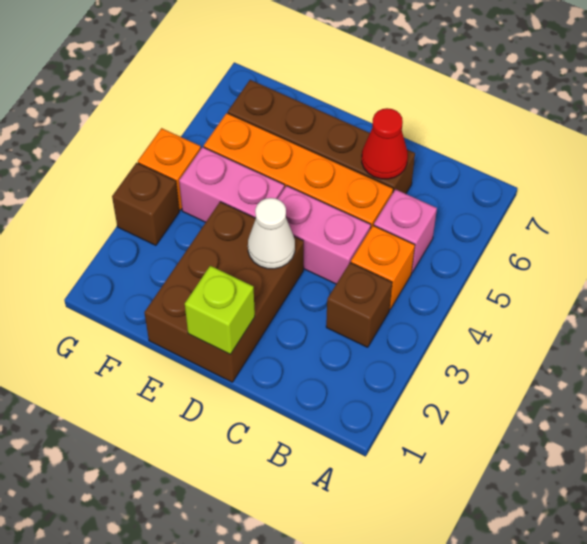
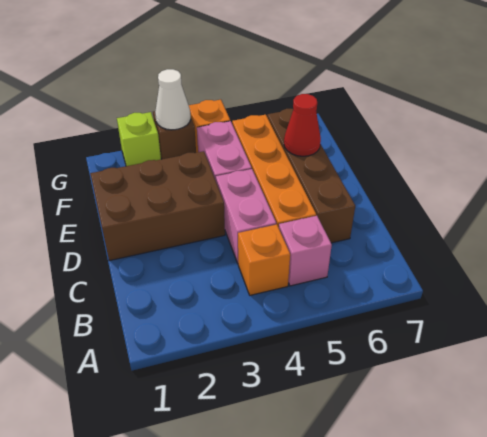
brown 1x1 brick [326,263,392,347] -> none
red 1x1 cone [362,108,408,179] -> red 1x1 cone moved to [284,94,321,156]
lime 1x1 brick [185,266,255,355] -> lime 1x1 brick moved to [117,112,161,166]
white 1x1 cone [248,198,295,269] -> white 1x1 cone moved to [155,69,191,130]

